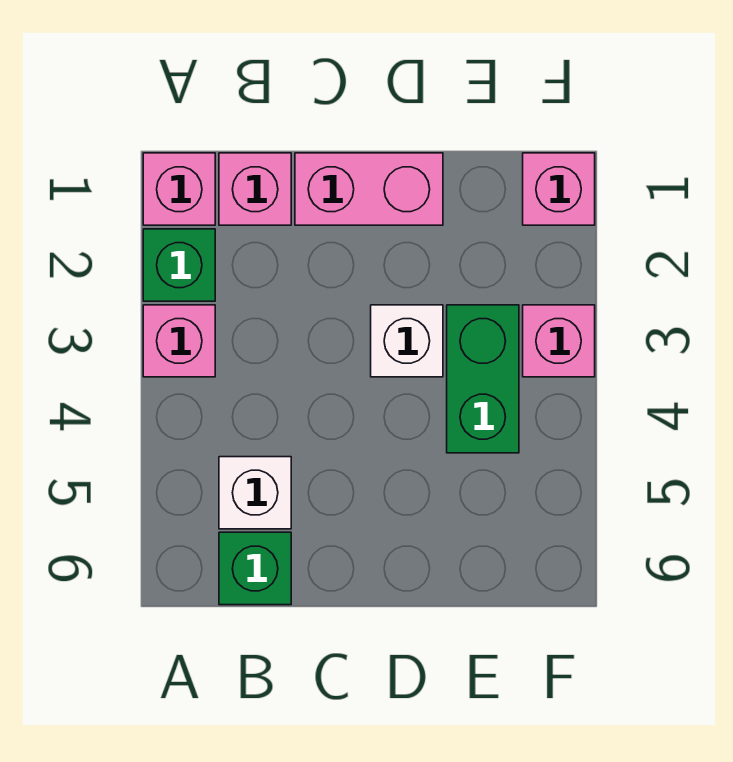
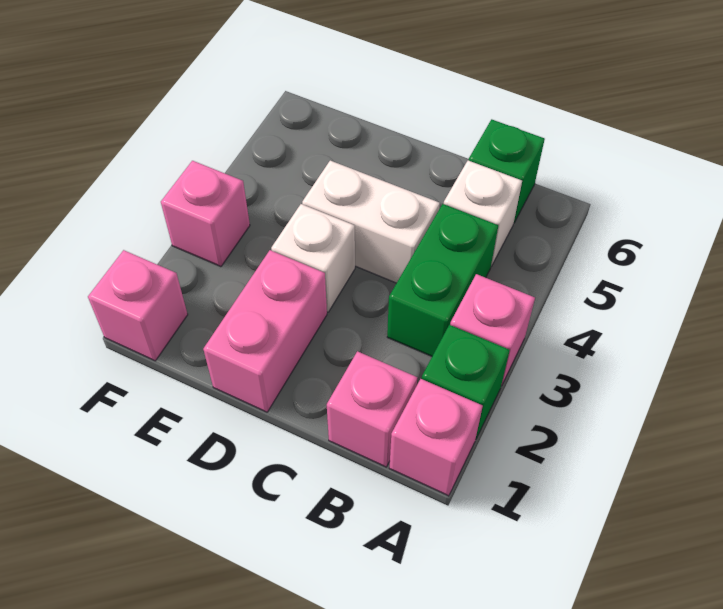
pink 1x2 brick [295,153,443,225] -> pink 1x2 brick turned to [203,250,327,412]
none -> white 1x2 brick [302,161,440,283]
green 1x2 brick [447,305,519,453] -> green 1x2 brick moved to [387,204,498,356]

